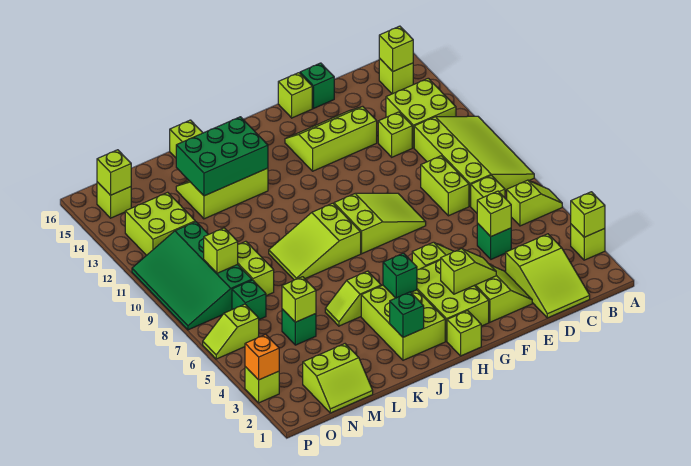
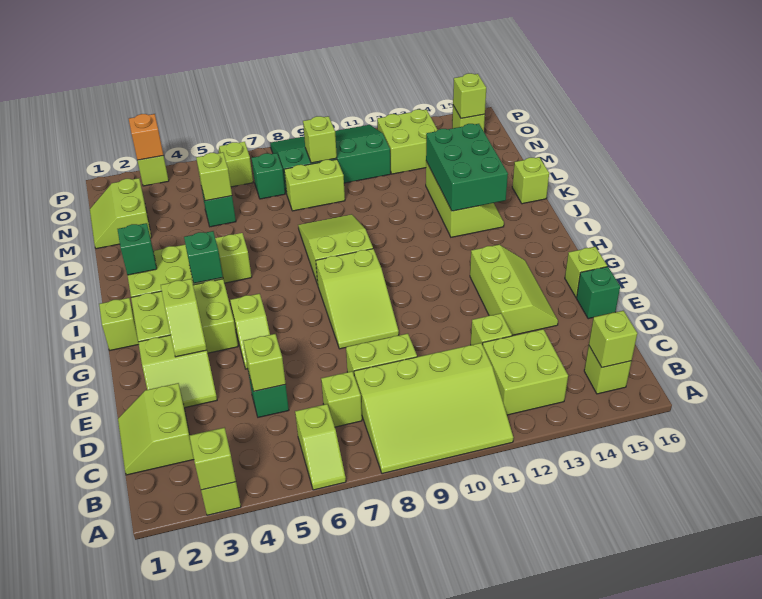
lime 2x3 slope [506,234,590,318] -> lime 2x2 slope [118,383,194,475]

